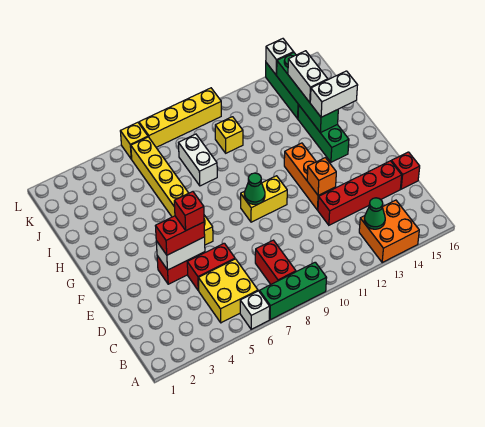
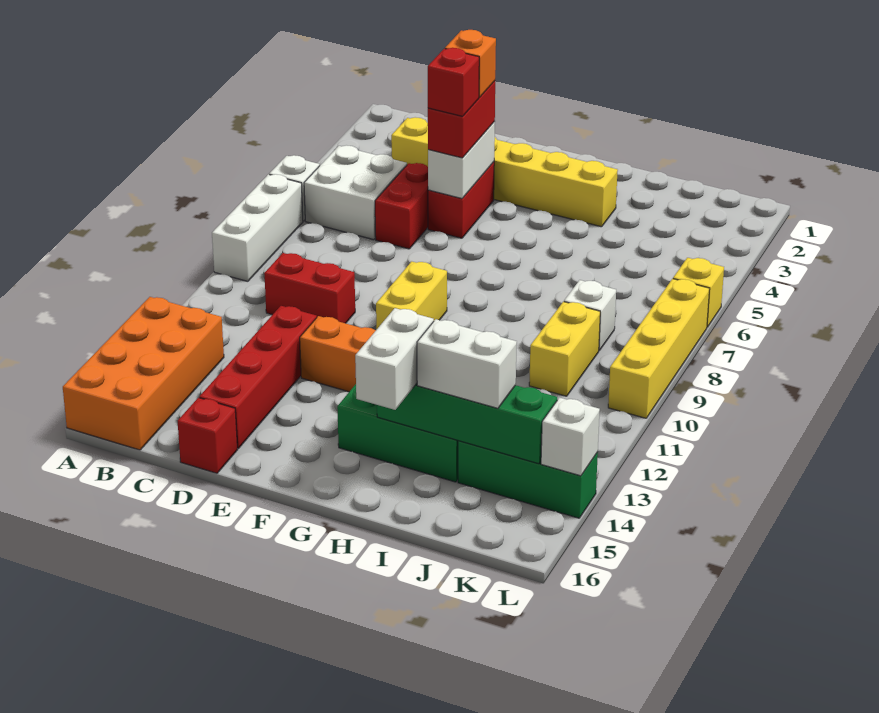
green 1x3 brick [259,262,327,320] -> white 1x3 brick [212,174,303,281]
orange 2x2 brick [359,200,419,262] -> orange 2x4 brick [63,297,224,450]
yellow 2x2 brick [198,259,258,323] -> white 2x2 brick [304,145,407,240]
red 1x2 brick [255,240,296,284] -> red 1x2 brick moved to [264,253,355,323]
green 1x1 cone [364,198,385,229] -> none
orange 1x1 brick [307,158,336,195] -> orange 1x1 brick moved to [445,30,496,97]
yellow 1x6 brick [131,137,213,245] -> yellow 1x6 brick moved to [391,117,618,227]
green 1x1 cone [244,173,265,204] -> none
white 1x2 brick [179,134,217,186] -> white 1x1 brick [564,280,616,350]
yellow 1x1 brick [215,117,243,153] -> yellow 1x2 brick [529,302,600,396]

